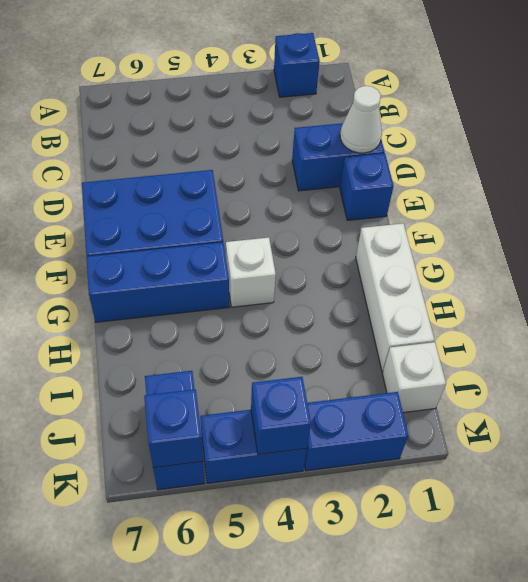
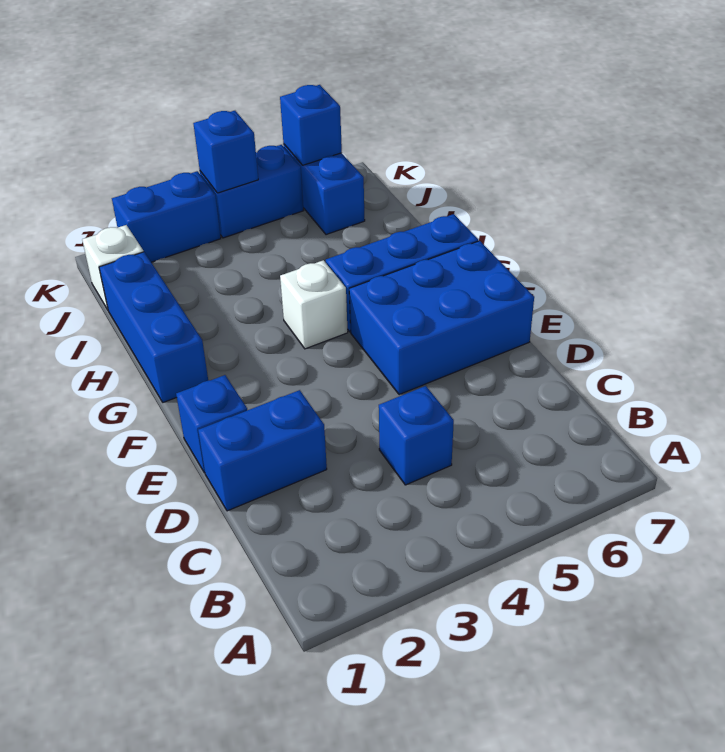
blue 1x1 brick [274,33,320,97] -> blue 1x1 brick moved to [379,386,454,485]
white 1x1 cone [340,86,382,153] -> none
white 1x3 brick [356,223,434,372] -> blue 1x3 brick [99,252,208,402]

